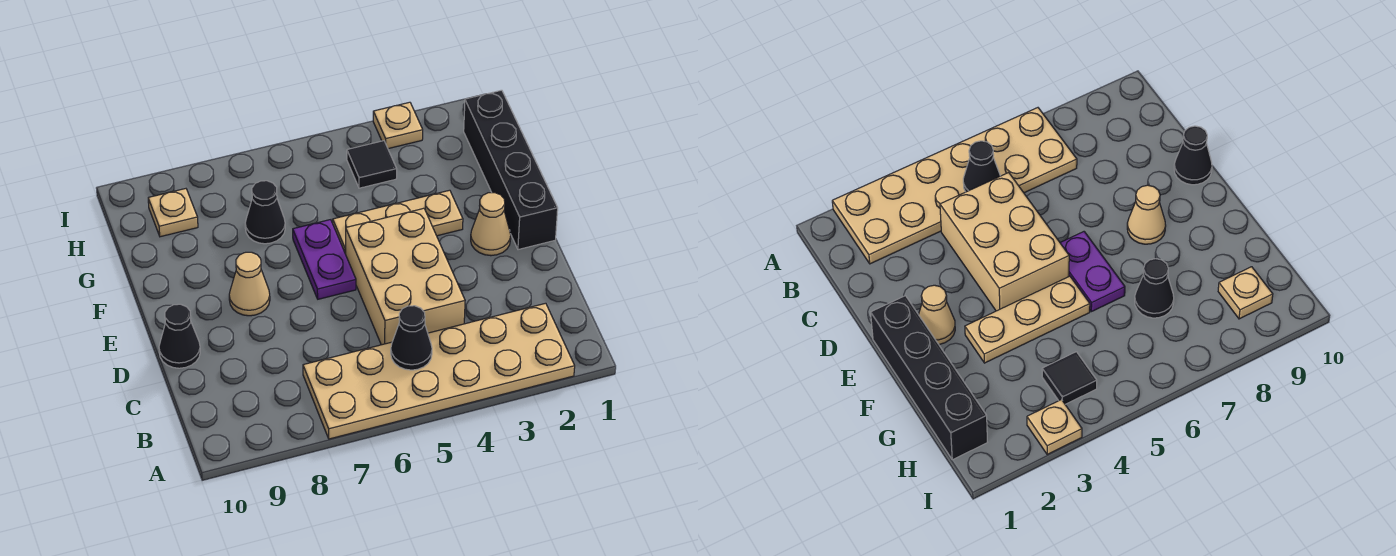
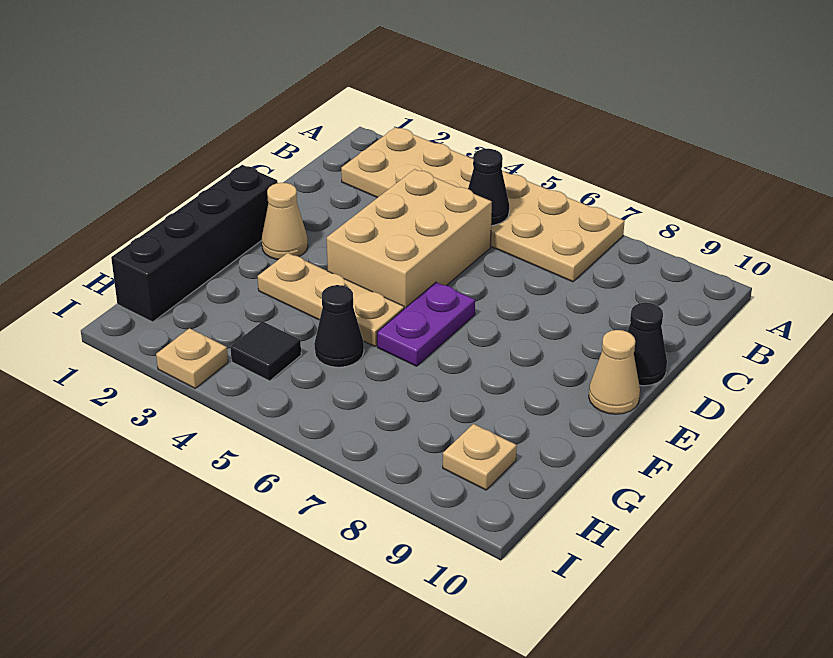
tan 1x1 cone [229,252,270,316] -> tan 1x1 cone moved to [589,330,640,414]
black 1x1 cone [245,181,285,244] -> black 1x1 cone moved to [314,285,364,367]

